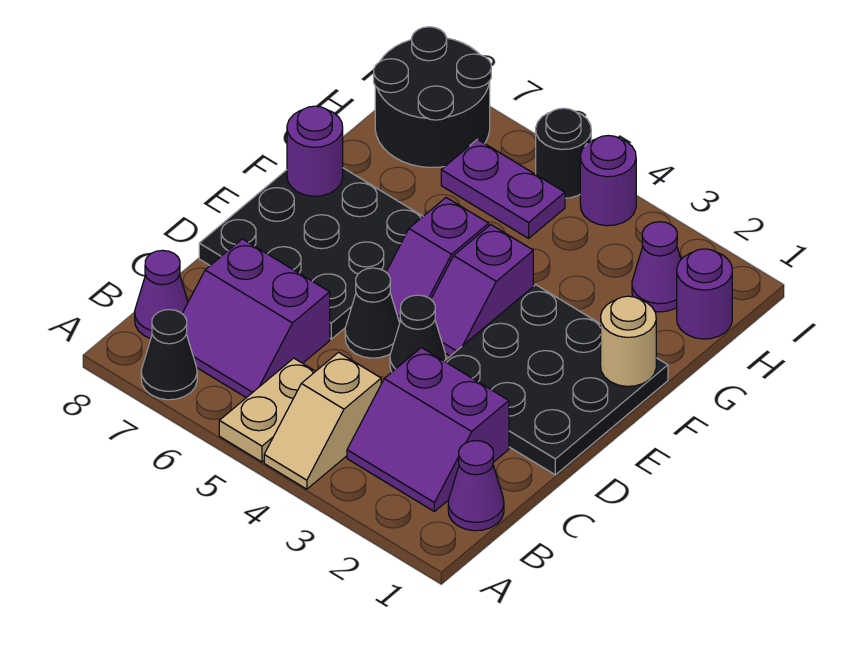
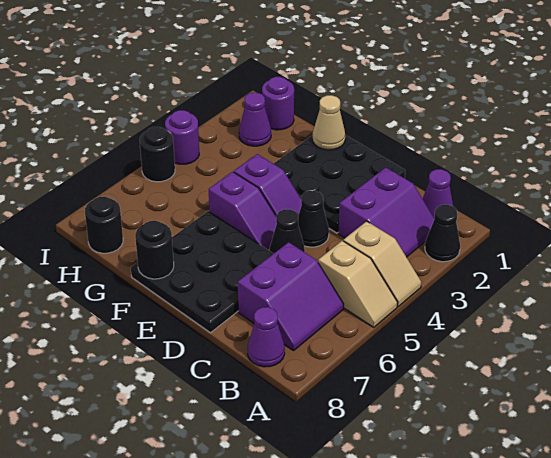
tan 1x2 plate [219,358,315,462] -> tan 1x2 slope [318,241,398,328]
black 1x1 cone [141,310,197,400] -> black 1x1 cone moved to [425,205,460,262]
tan 1x1 round brick [601,296,656,386] -> tan 1x1 cone [313,95,345,150]
purple 1x1 round brick [287,106,343,196] -> black 1x1 round brick [135,221,174,279]
purple 1x2 plate [441,139,565,238] -> none
black 2x2 round brick [374,27,491,167] -> black 1x1 round brick [85,197,123,253]

